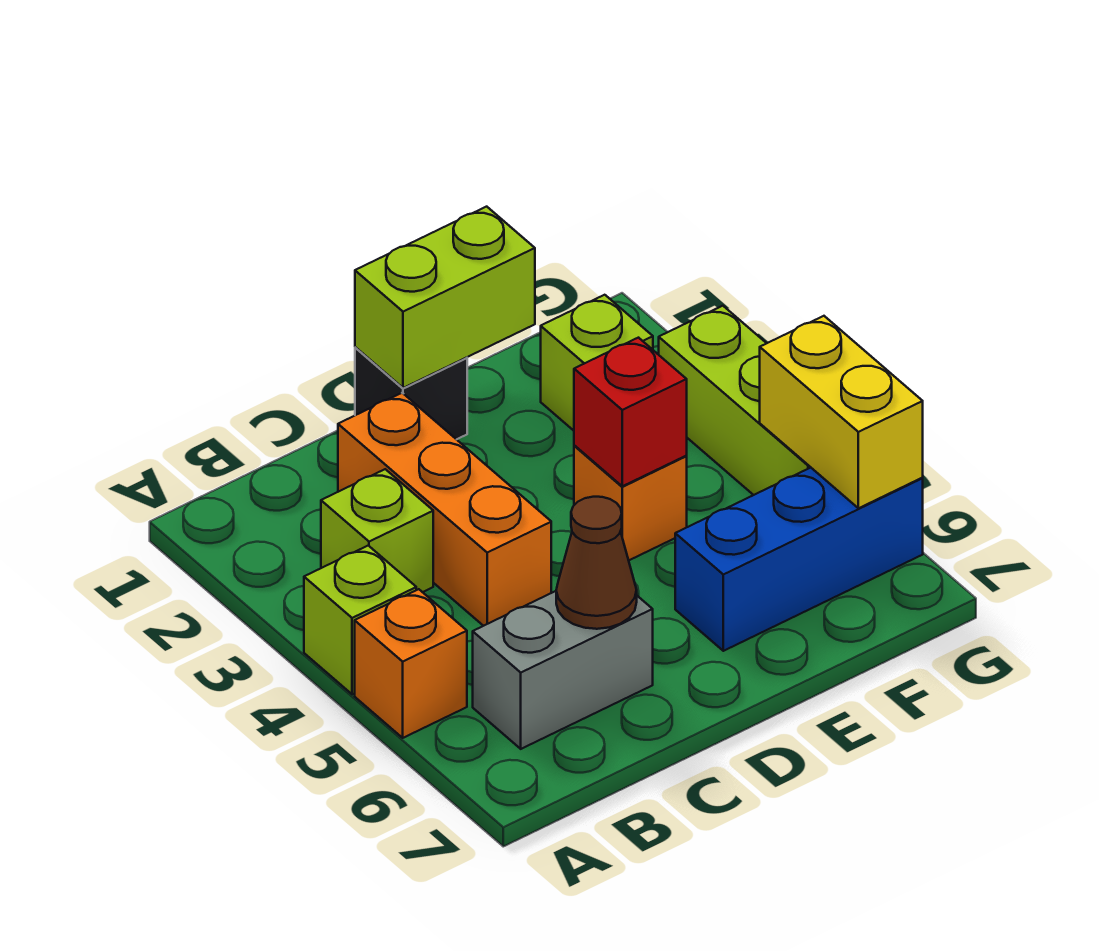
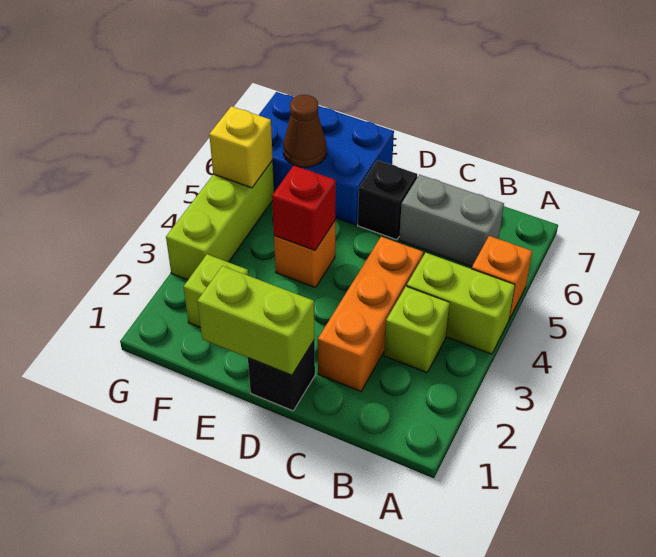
lime 1x1 brick [304,546,416,694] -> lime 1x2 brick [407,253,515,354]
brown 1x1 cone [556,497,637,629] -> brown 1x1 cone moved to [283,95,326,167]
none -> black 1x1 brick [358,160,417,240]
blue 1x3 brick [675,468,923,651] -> blue 2x3 brick [259,92,394,225]
yellow 1x2 brick [760,316,923,508] -> yellow 1x1 brick [209,106,273,188]

